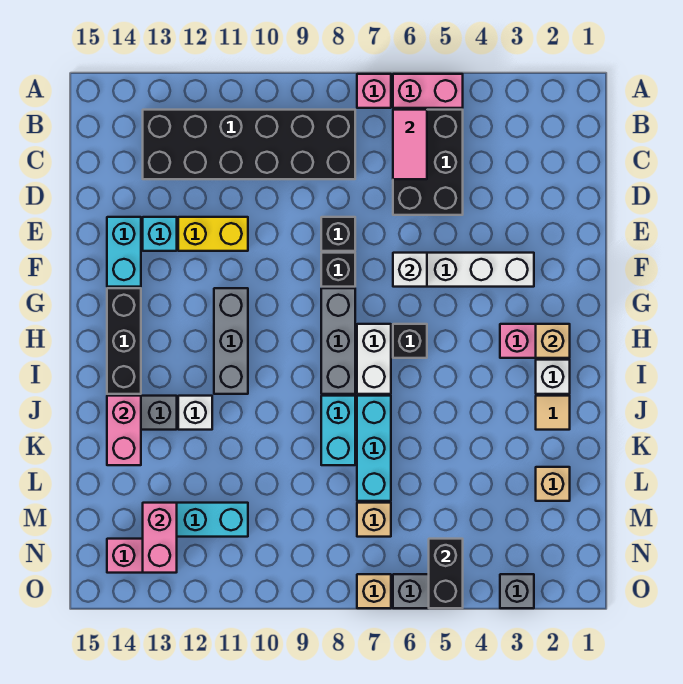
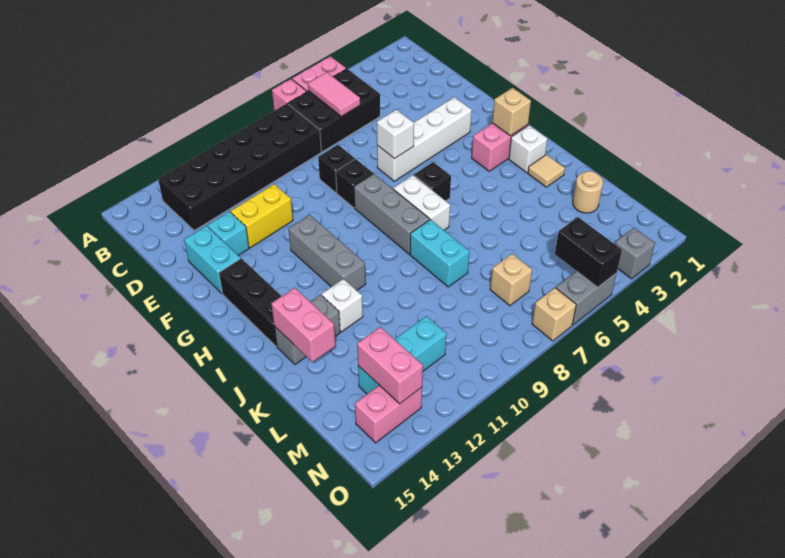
black 2x3 brick [393,110,463,215] -> black 2x3 brick turned to [288,69,380,152]
cyan 1x3 brick [357,396,391,501] -> none
tan 1x1 brick [536,467,570,501] -> tan 1x1 round brick [573,171,603,213]

